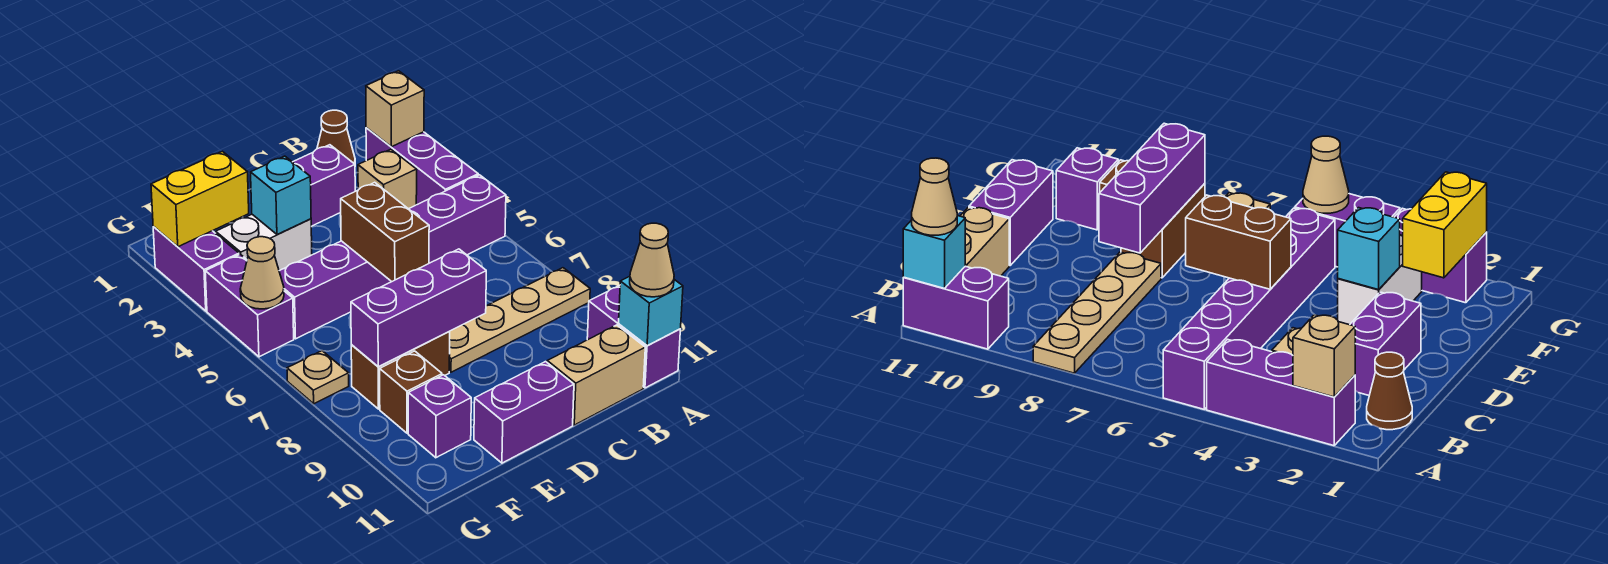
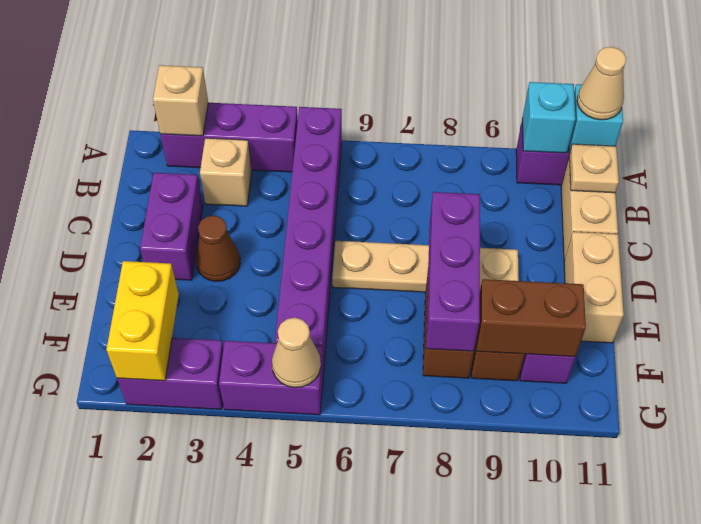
tan 1x4 plate [449,268,590,372] -> tan 1x4 plate turned to [332,241,519,292]
brown 1x1 cone [317,110,355,164] -> brown 1x1 cone moved to [196,216,240,281]
brown 1x2 brick [341,182,429,282] -> brown 1x2 brick moved to [477,279,586,357]
purple 1x2 brick [474,362,574,463] -> tan 1x2 brick [564,232,624,343]
white 1x2 brick [216,215,312,271] -> none
cyan 1x1 brick [251,156,311,234] -> cyan 1x1 brick moved to [523,82,576,153]
tan 1x1 plate [287,351,349,404] -> tan 1x1 plate moved to [569,144,619,193]

